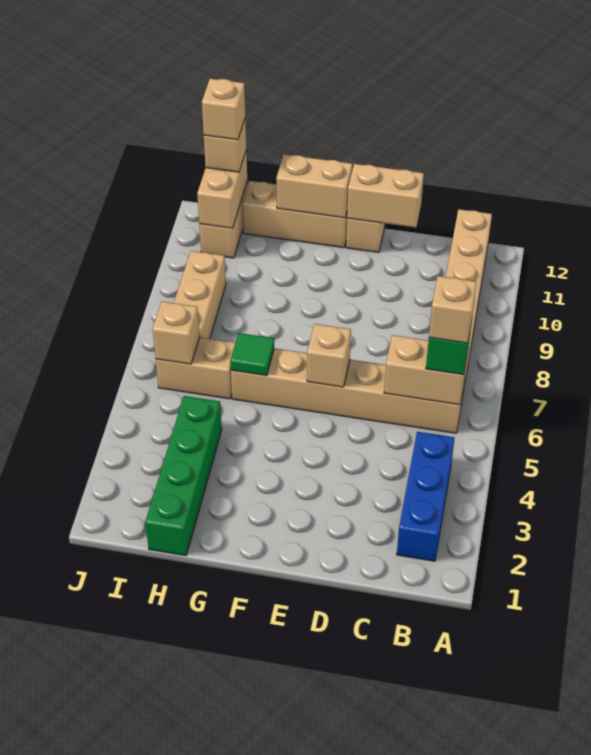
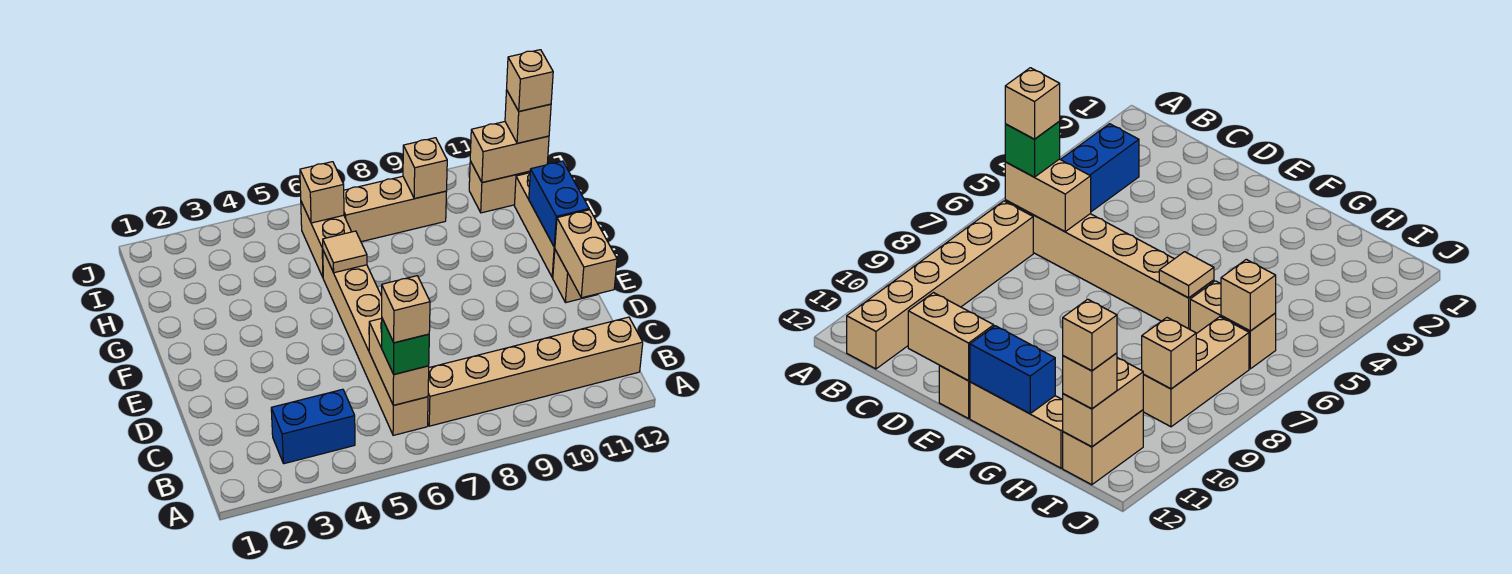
blue 1x3 brick [397,432,454,561] -> blue 1x2 brick [271,389,355,464]
tan 1x1 brick [307,324,351,387] -> tan 1x1 brick moved to [403,138,447,199]
tan 1x2 brick [276,154,352,218] -> blue 1x2 brick [529,161,589,247]
green 1x1 tile [230,333,274,376] -> tan 1x1 tile [323,231,367,273]
green 1x4 brick [145,396,222,556] -> none

